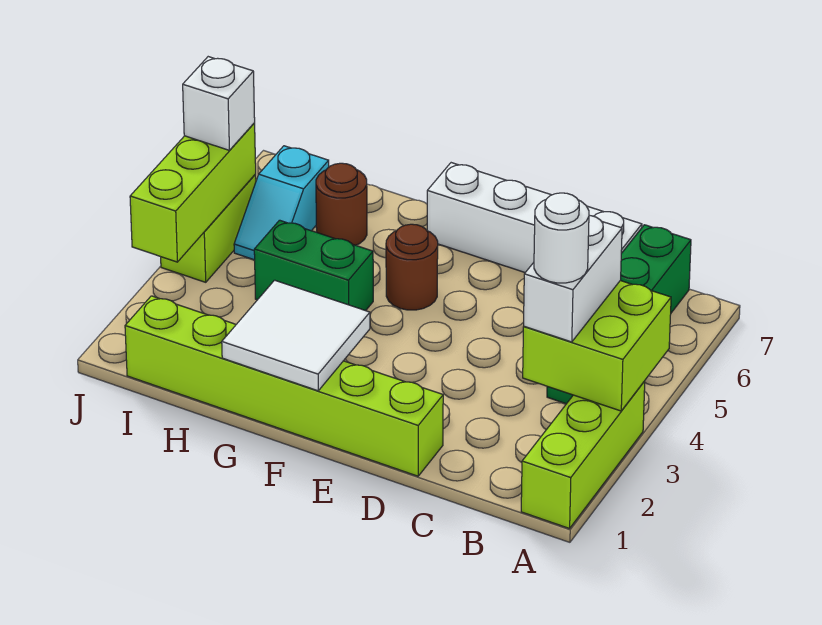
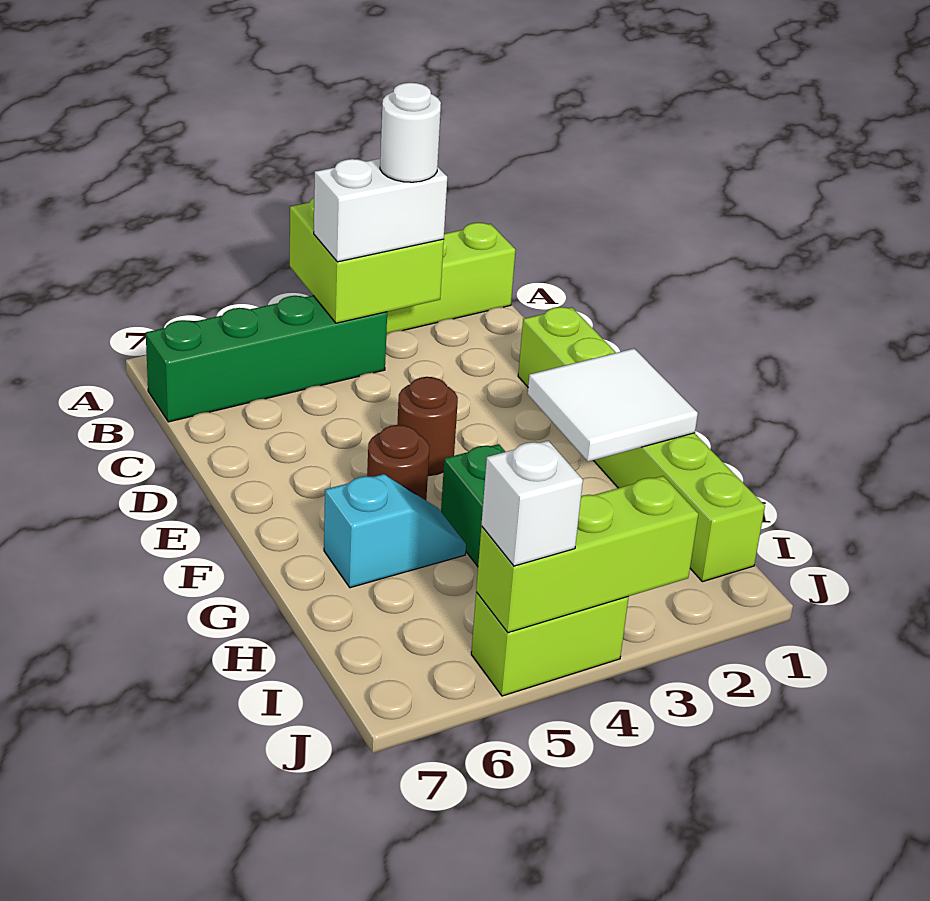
white 1x4 brick [427,163,642,272] -> none
brown 1x1 round brick [316,163,367,245] -> brown 1x1 round brick moved to [397,377,458,476]
cyan 1x2 slope [234,146,329,260] -> cyan 1x2 slope moved to [324,474,466,588]

